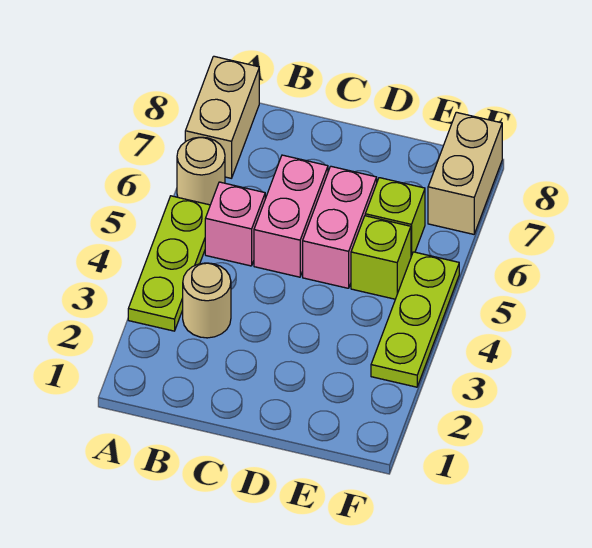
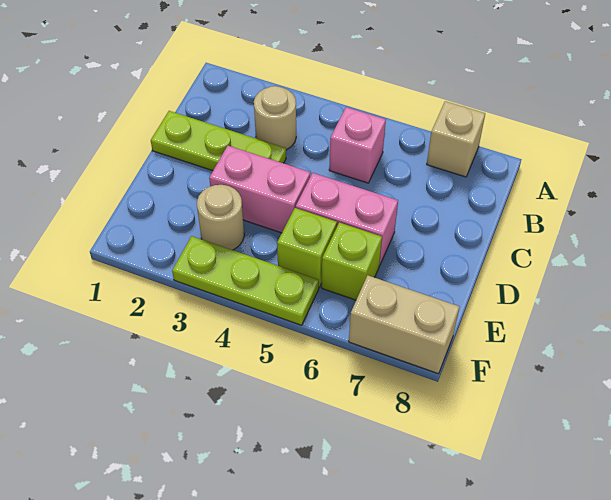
lime 1x3 plate [128,196,210,331] -> lime 1x3 plate moved to [151,111,286,171]
tan 1x1 round brick [177,137,225,205] -> tan 1x1 round brick moved to [197,185,244,250]
tan 1x2 brick [185,56,259,178] -> tan 1x1 brick [427,101,485,177]
pink 1x2 brick [254,155,328,277] -> pink 1x2 brick moved to [209,146,310,233]

